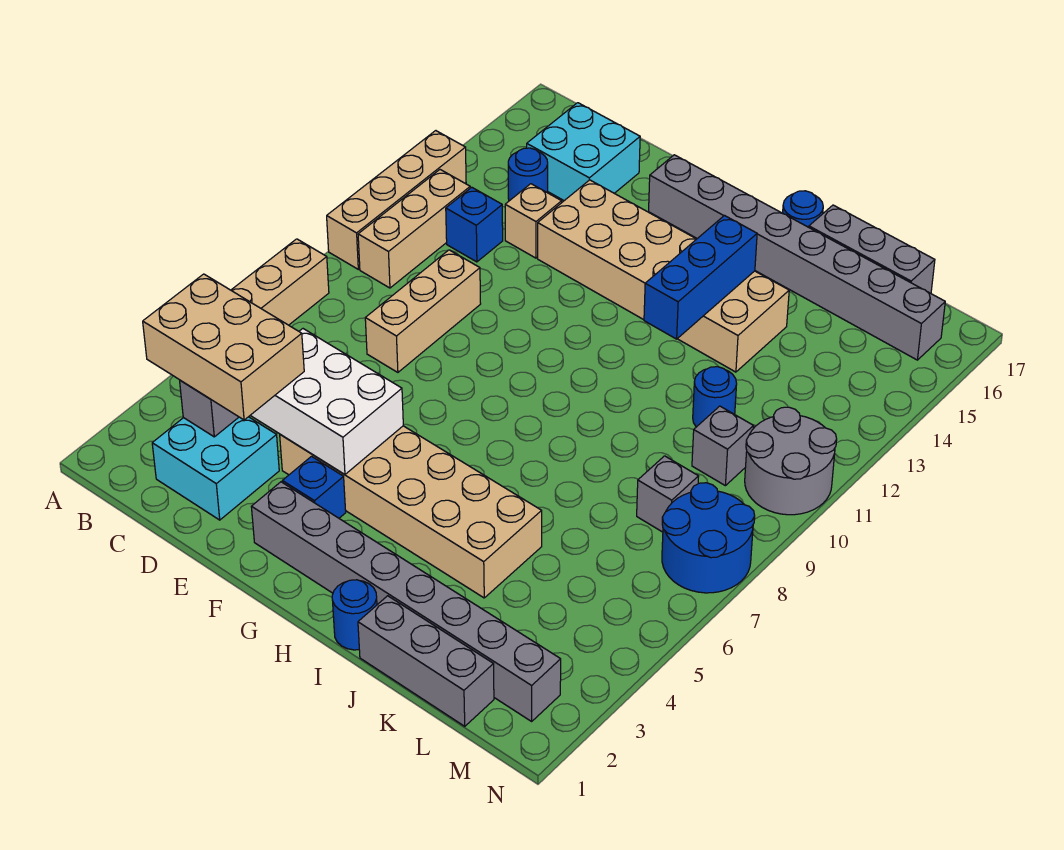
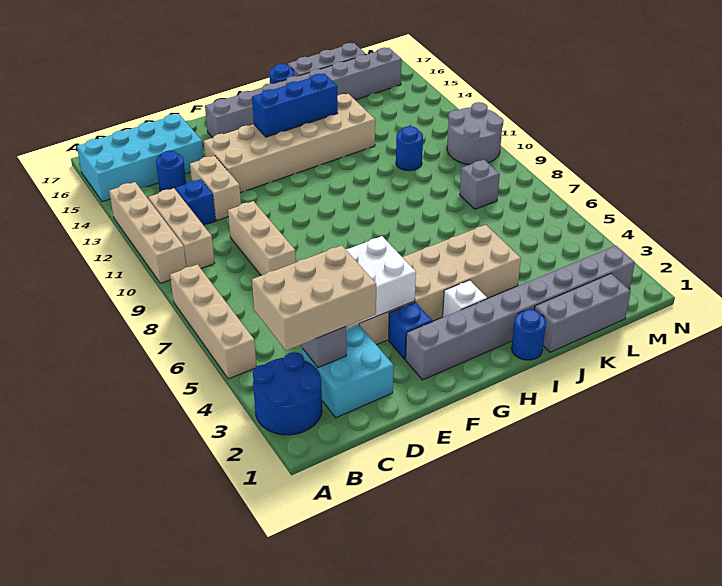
cyan 2x2 brick [527,103,640,201] -> cyan 2x4 brick [77,114,203,202]
tan 1x1 brick [505,184,562,258] -> tan 1x2 brick [190,156,241,221]
none -> white 1x1 brick [443,280,487,317]
blue 1x3 brick [644,216,757,339] -> blue 1x3 brick turned to [252,74,338,137]
grey 1x1 brick [692,406,754,486] -> none
blue 2x2 round brick [662,483,755,593] -> blue 2x2 round brick moved to [253,352,322,435]

